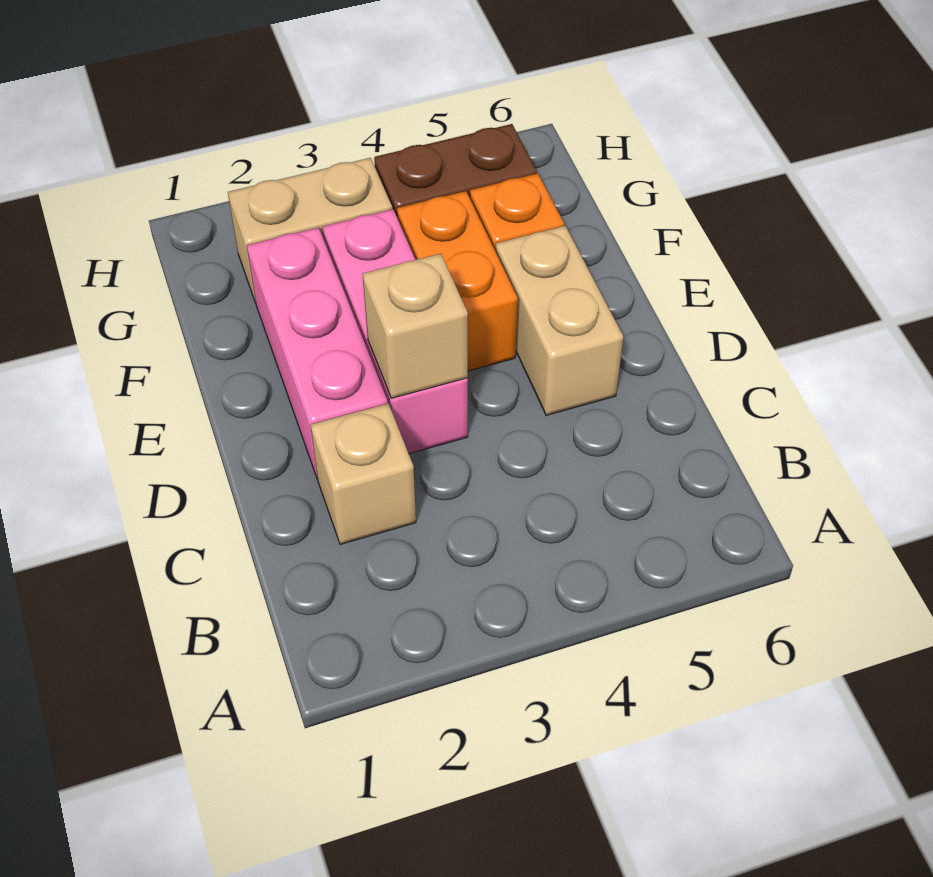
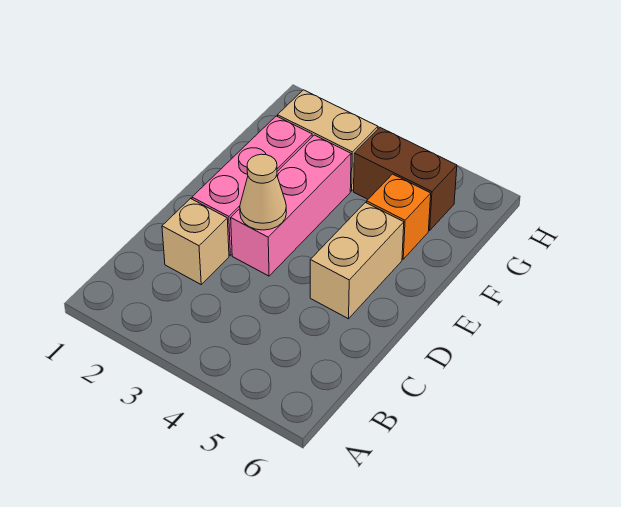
tan 1x1 brick [363,254,468,398] -> tan 1x1 cone [240,154,286,230]
orange 1x2 brick [397,191,518,371] -> none

